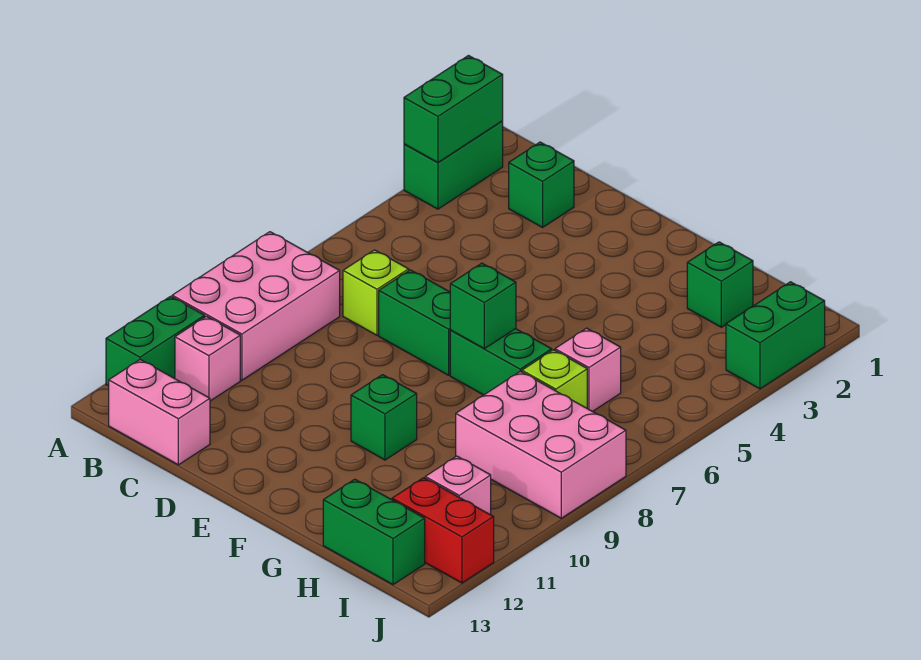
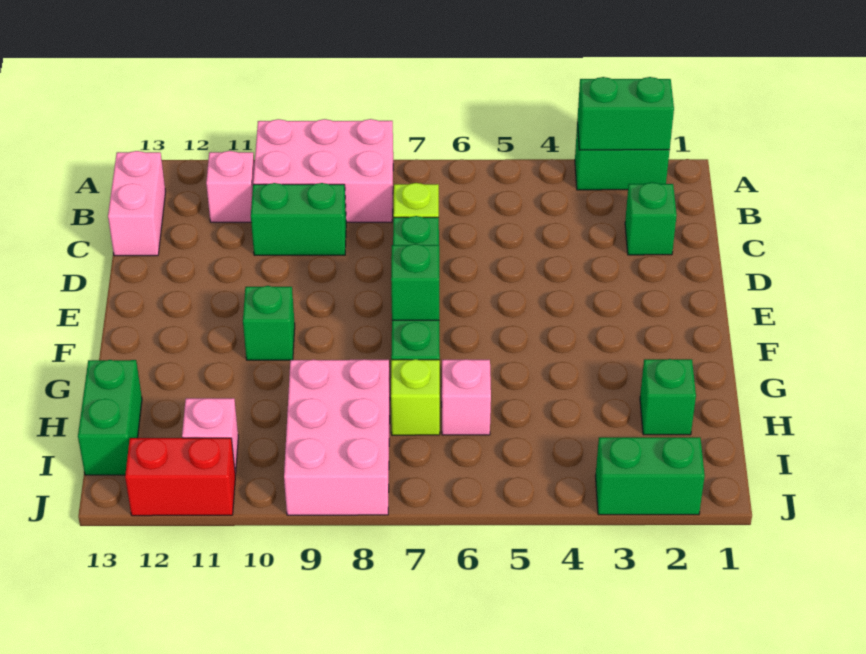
green 1x2 brick [106,296,205,386] -> green 1x2 brick moved to [251,183,346,255]
red 1x2 brick [392,478,494,583] -> red 1x2 brick turned to [125,438,235,516]

